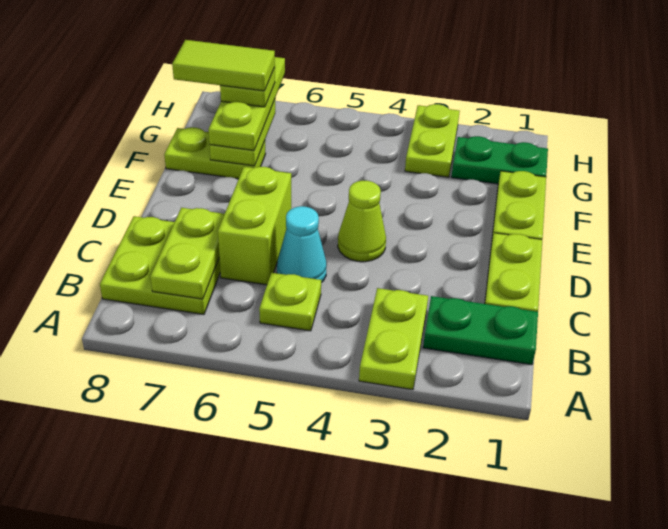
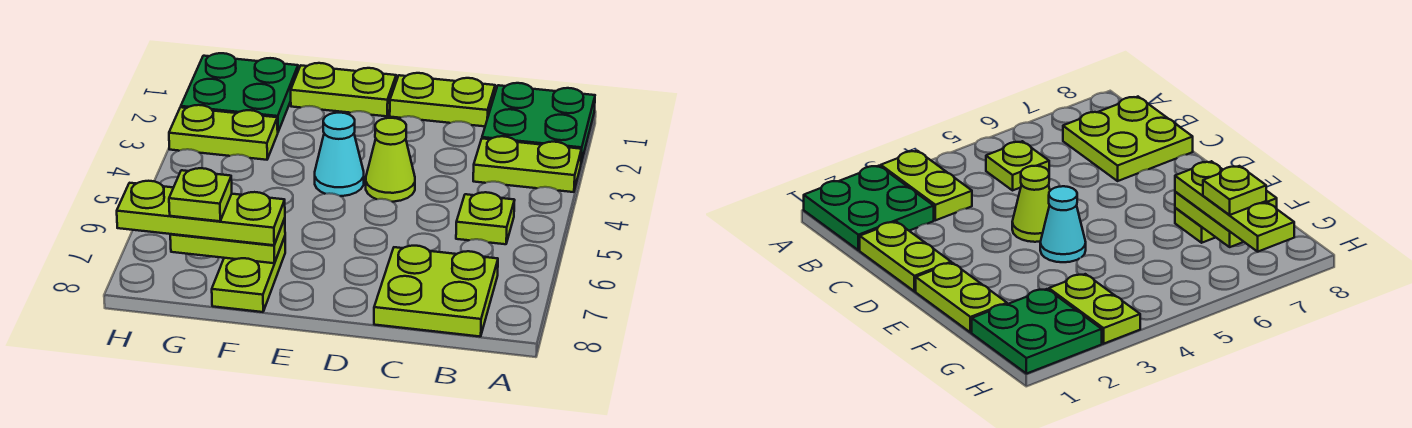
green 1x2 plate [423,296,538,365] -> green 2x2 plate [482,83,595,162]
lime 1x2 plate [150,208,224,299] -> none
cyan 1x1 cone [277,206,327,283] -> cyan 1x1 cone moved to [315,113,364,196]
lime 1x2 brick [218,167,291,285] -> none
green 1x2 plate [451,136,548,184] -> green 2x2 plate [181,53,298,132]
lime 1x2 tile [172,40,275,91] -> none

